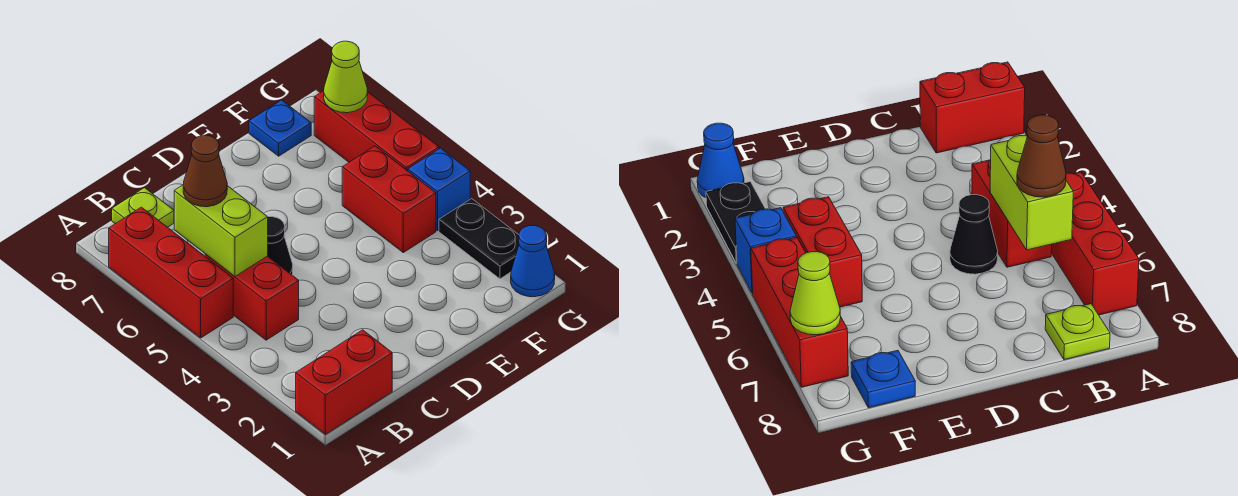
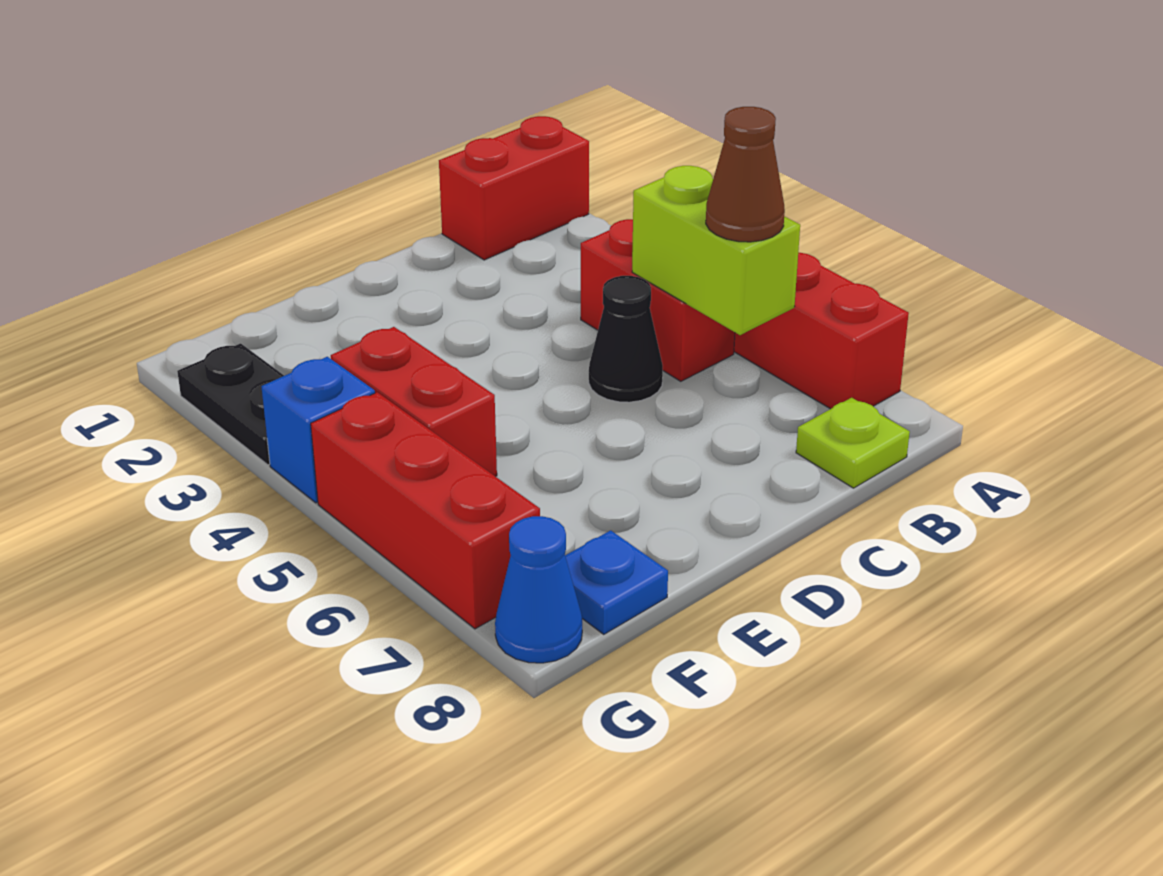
blue 1x1 cone [511,225,555,297] -> blue 1x1 cone moved to [495,516,582,663]
lime 1x1 cone [324,41,368,113] -> none

